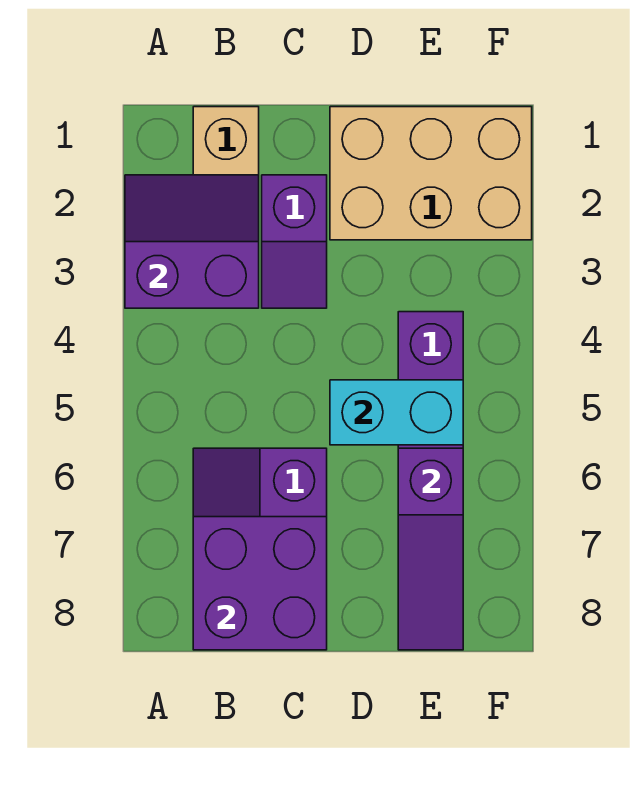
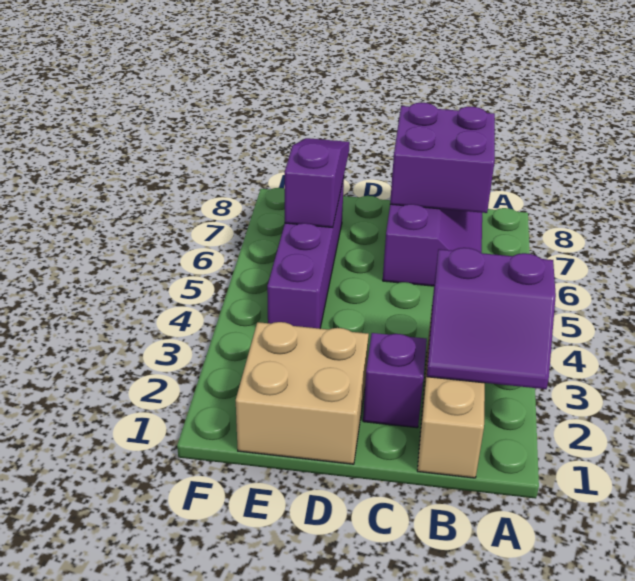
tan 2x3 brick [330,107,532,240] -> tan 2x2 brick [236,322,369,464]
cyan 1x2 brick [330,380,463,445] -> none

